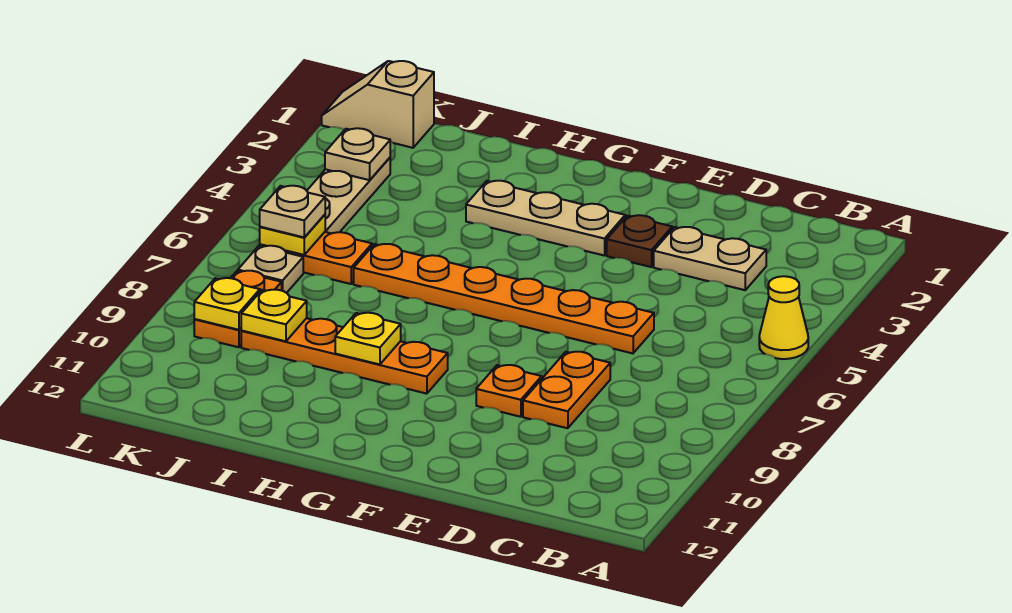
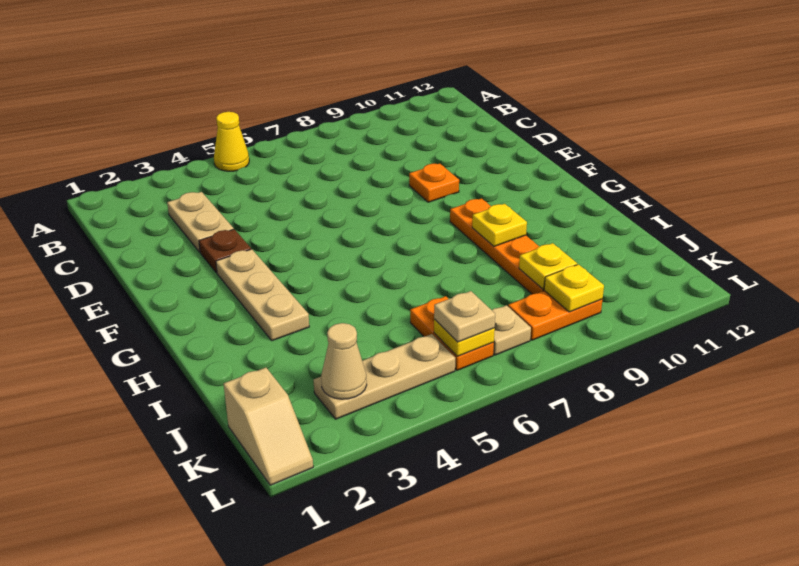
orange 1x6 plate [354,244,654,353] -> none
orange 1x2 plate [523,352,610,428] -> none
tan 1x1 plate [325,128,390,180] -> tan 1x1 cone [321,323,367,399]

